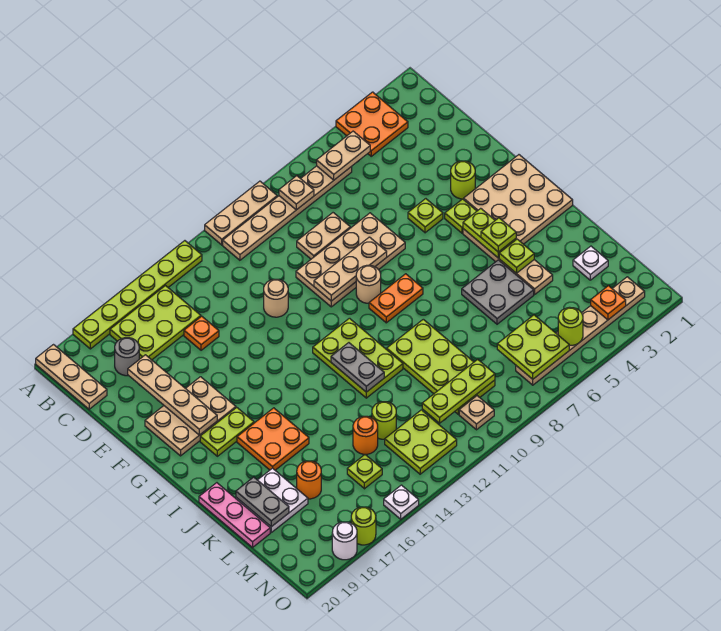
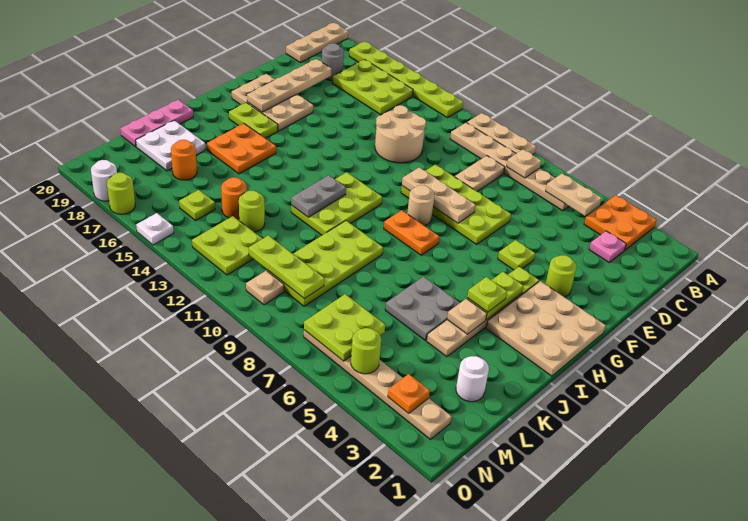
none -> pink 1x1 plate [589,231,626,262]
tan 1x2 plate [297,213,350,259] -> tan 1x2 plate turned to [455,156,505,191]
orange 1x1 plate [184,316,219,350] -> none
tan 2x4 plate [296,213,405,307] -> lime 2x4 plate [401,165,511,244]
tan 1x1 round brick [264,279,288,317] -> tan 2x2 round brick [375,105,426,163]
lime 1x1 plate [499,239,534,273] -> tan 1x1 plate [447,299,487,334]
grey 1x2 plate [236,477,289,527] -> none
white 1x1 plate [573,246,608,280] -> white 1x1 round brick [456,356,489,402]

